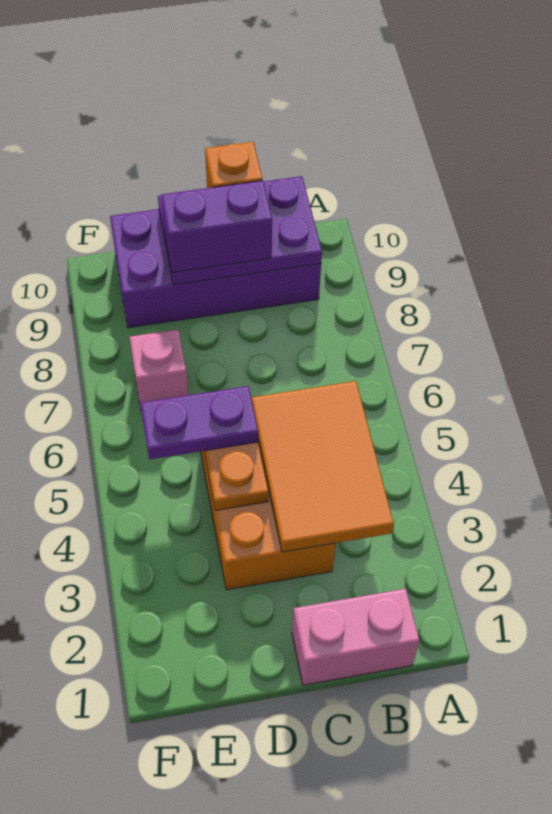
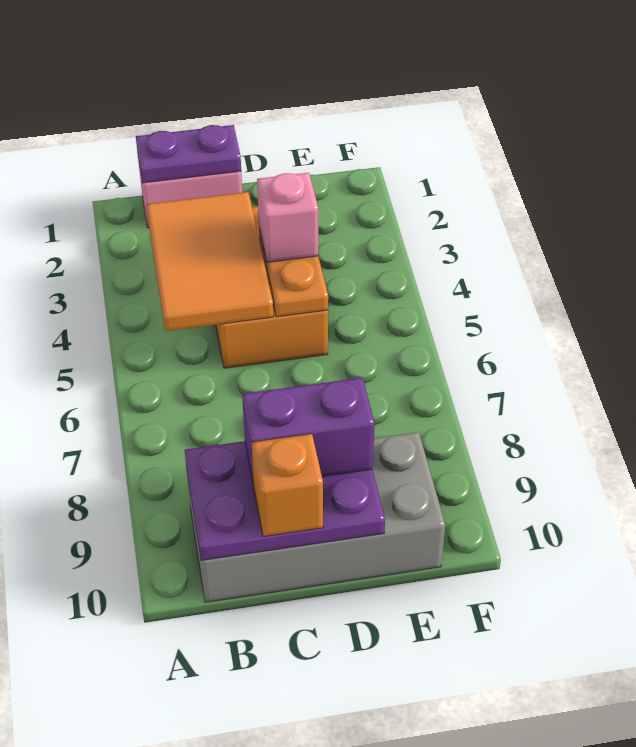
purple 2x4 brick [110,209,321,328] -> grey 2x4 brick [186,432,445,602]
purple 1x2 plate [140,386,258,459] -> purple 1x2 plate moved to [136,125,241,183]
pink 1x1 brick [129,329,189,409] -> pink 1x1 brick moved to [257,173,318,262]

